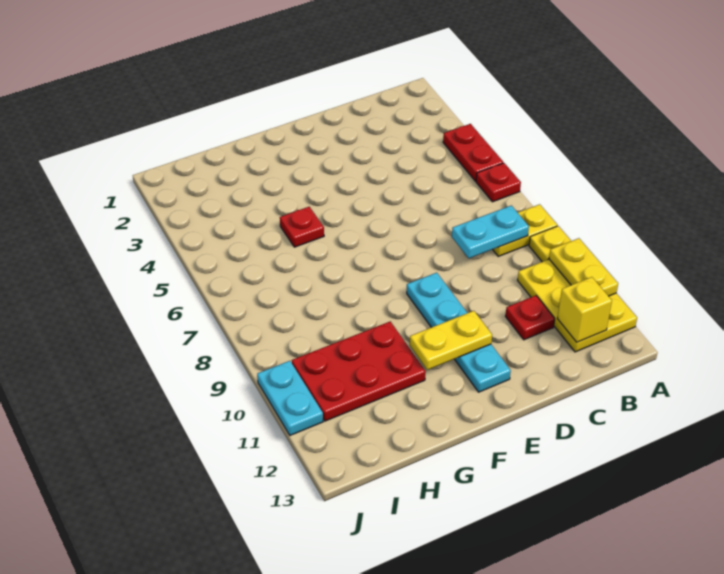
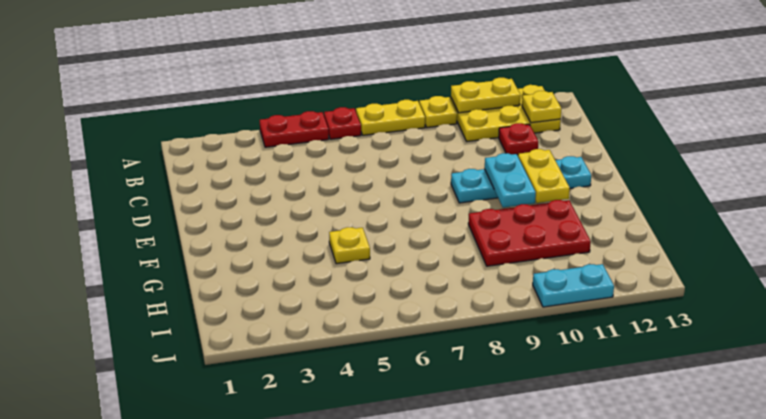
yellow 1x2 plate [493,204,557,256] -> yellow 1x2 plate turned to [356,100,425,135]
cyan 1x2 plate [452,205,529,258] -> cyan 1x2 plate moved to [485,153,536,208]
yellow 1x1 brick [557,277,612,342] -> yellow 1x1 plate [522,91,562,123]
red 1x1 plate [280,207,324,247] -> yellow 1x1 plate [329,227,370,264]
red 2x3 plate [292,321,426,421] -> red 2x3 plate turned to [468,200,591,266]

